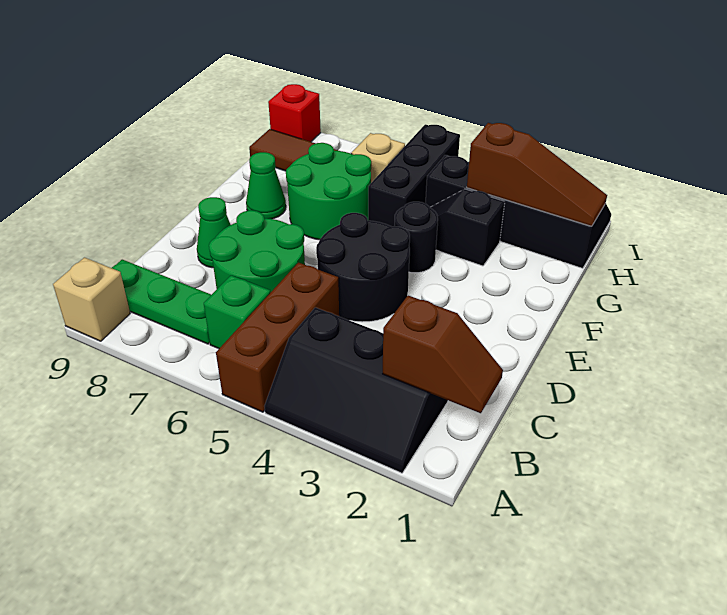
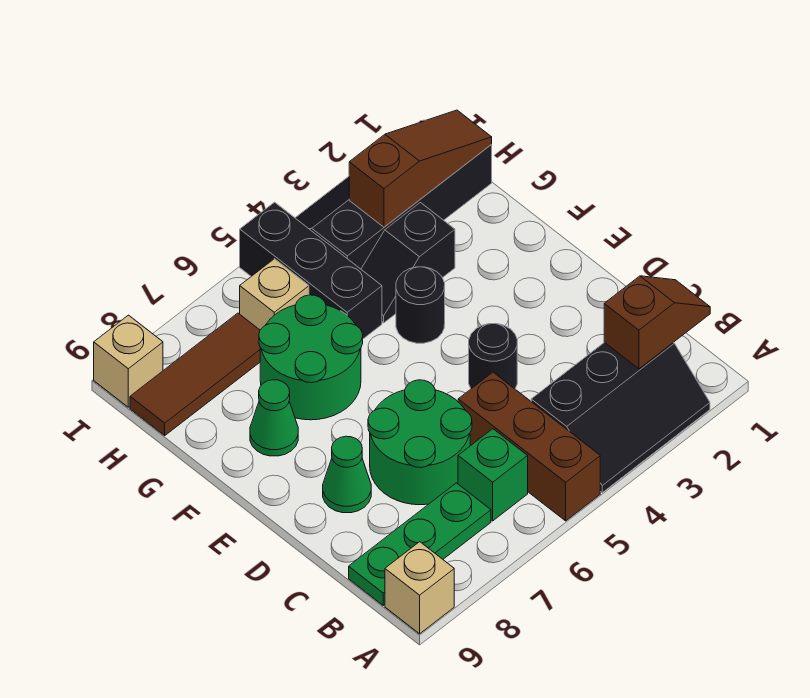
black 2x2 round brick [316,213,410,322] -> black 1x1 round brick [469,324,517,389]
red 1x1 brick [268,84,321,142] -> tan 1x1 brick [94,315,163,407]

